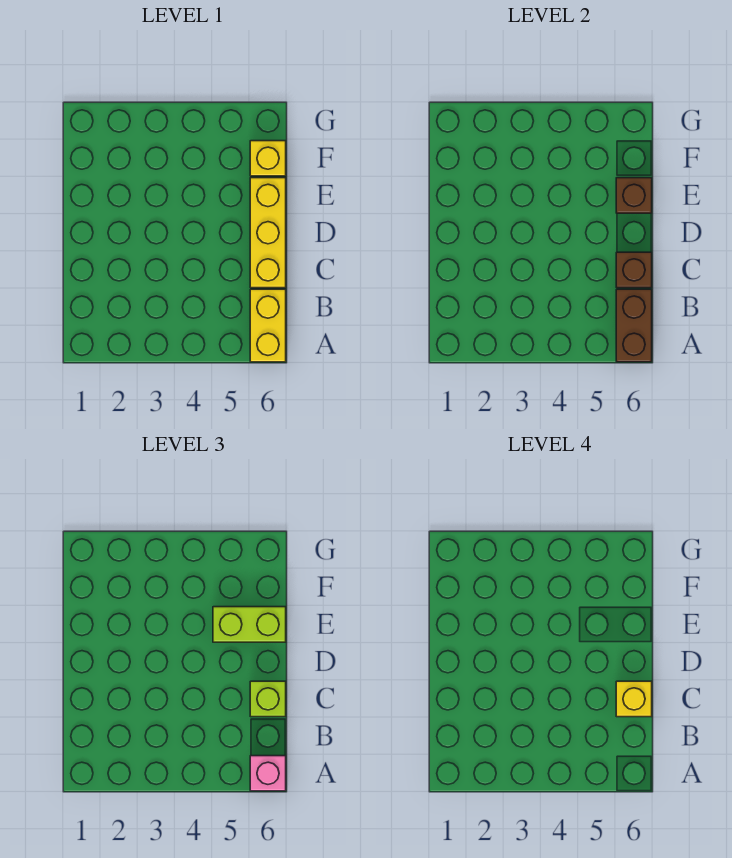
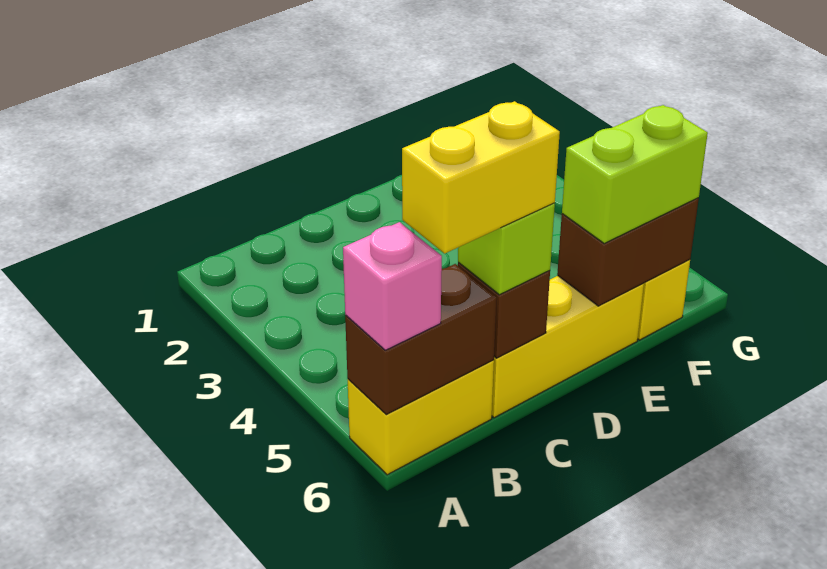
yellow 1x1 brick [616,681,652,717] -> yellow 1x2 brick [402,101,560,253]
lime 1x2 brick [213,607,286,642] -> lime 1x2 brick turned to [562,105,708,243]
brown 1x1 brick [616,178,652,213] -> brown 1x2 brick [557,198,699,306]

